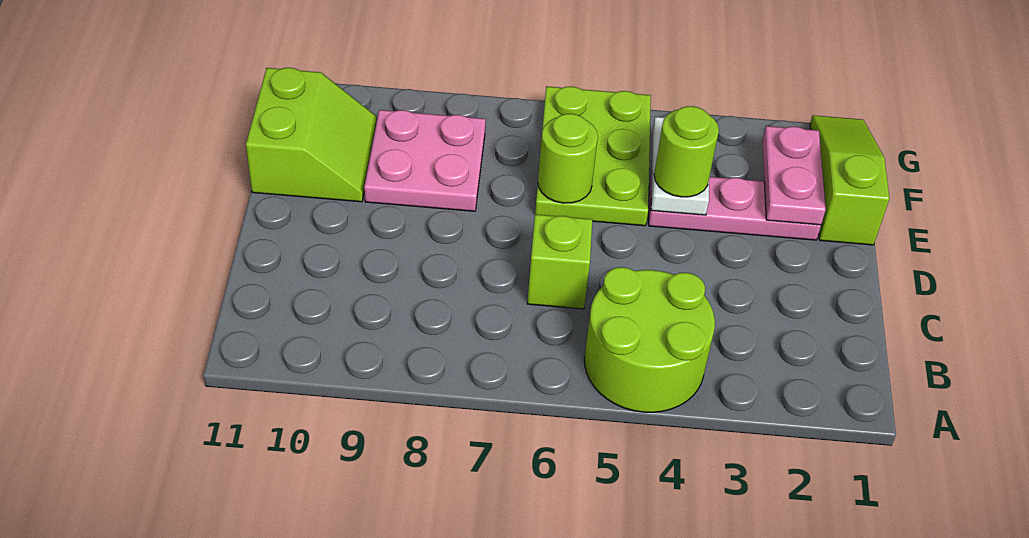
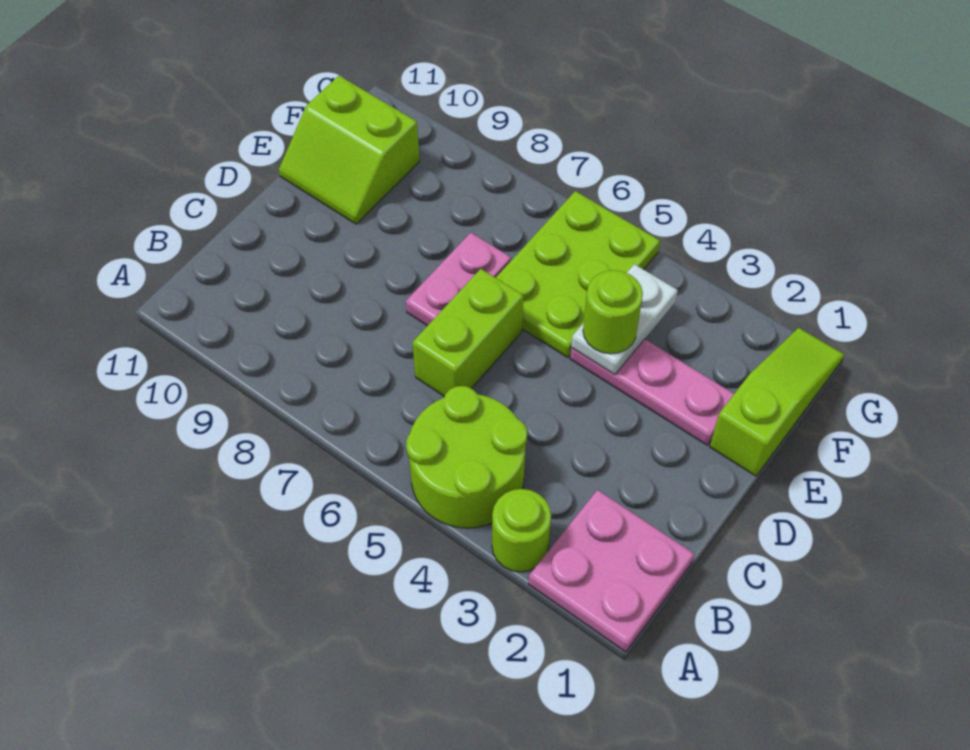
lime 1x1 brick [527,214,592,309] -> lime 1x2 brick [413,269,523,396]
pink 1x2 plate [762,126,826,225] -> pink 1x2 plate moved to [406,233,511,326]
lime 1x1 round brick [538,114,598,203] -> lime 1x1 round brick moved to [492,489,551,572]
pink 2x2 plate [364,110,486,211] -> pink 2x2 plate moved to [529,490,694,652]
lime 2x2 slope [246,68,377,202] -> lime 2x2 slope turned to [279,76,419,224]

